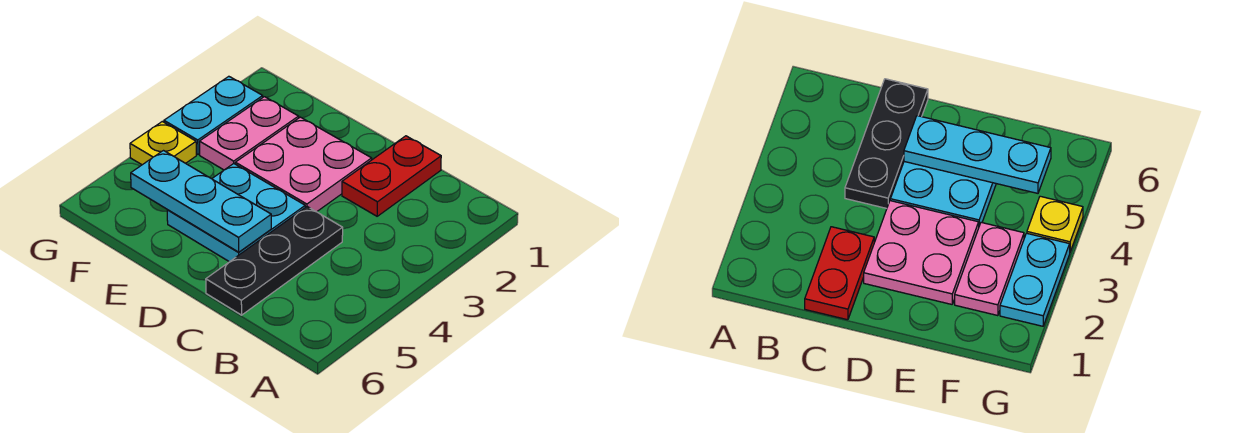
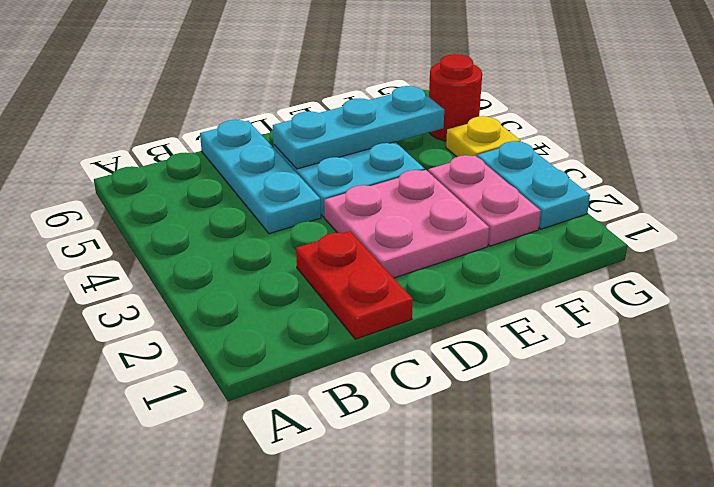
black 1x3 plate [206,207,343,315] -> cyan 1x3 plate [200,120,321,234]
none -> red 1x1 round brick [429,54,482,141]

